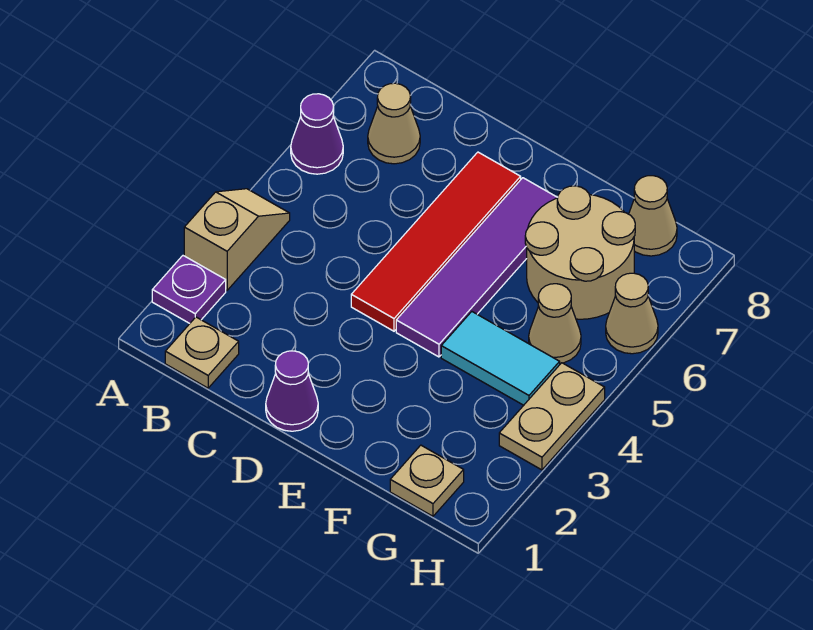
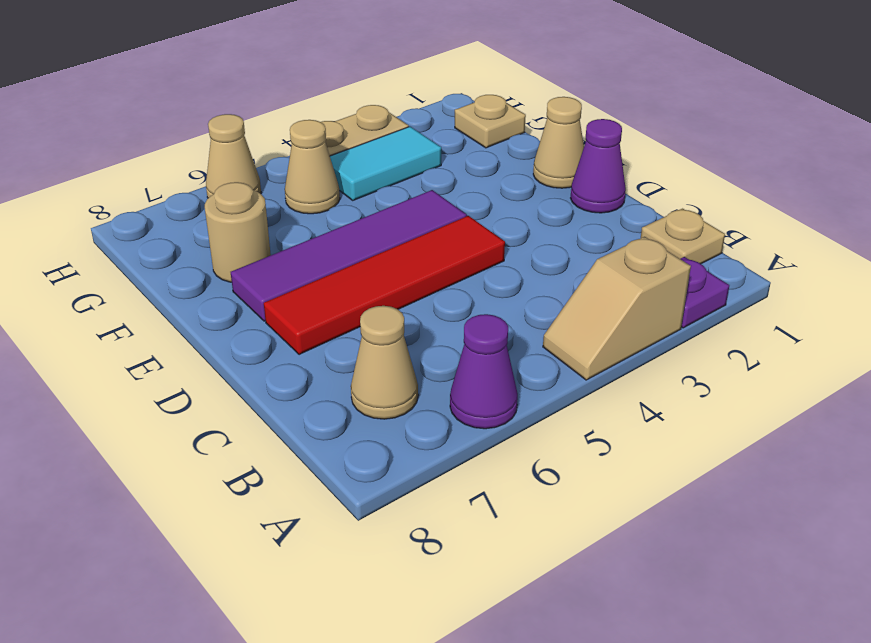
cyan 1x2 tile [441,312,560,405] -> cyan 1x2 tile turned to [330,127,441,200]
tan 2x2 round brick [525,186,635,319] -> tan 1x1 round brick [205,182,271,282]
tan 1x1 cone [629,176,677,256] -> tan 1x1 cone moved to [533,97,584,188]

